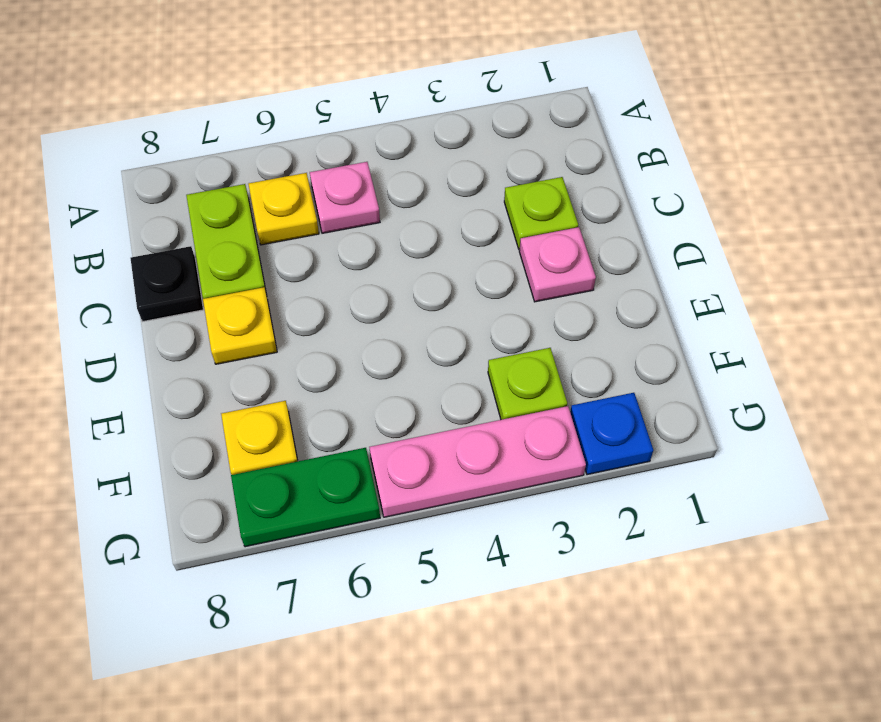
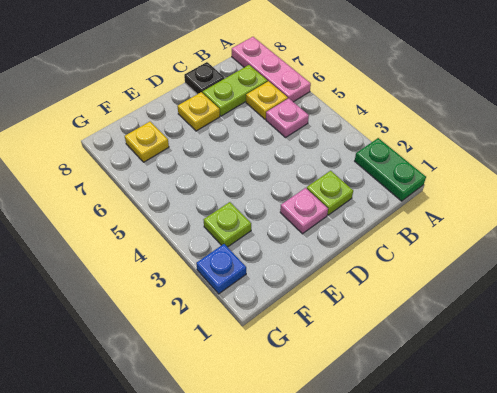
pink 1x3 plate [369,406,586,517] -> pink 1x3 plate moved to [232,37,311,102]
green 1x2 plate [231,448,380,547] -> green 1x2 plate moved to [355,138,426,201]

